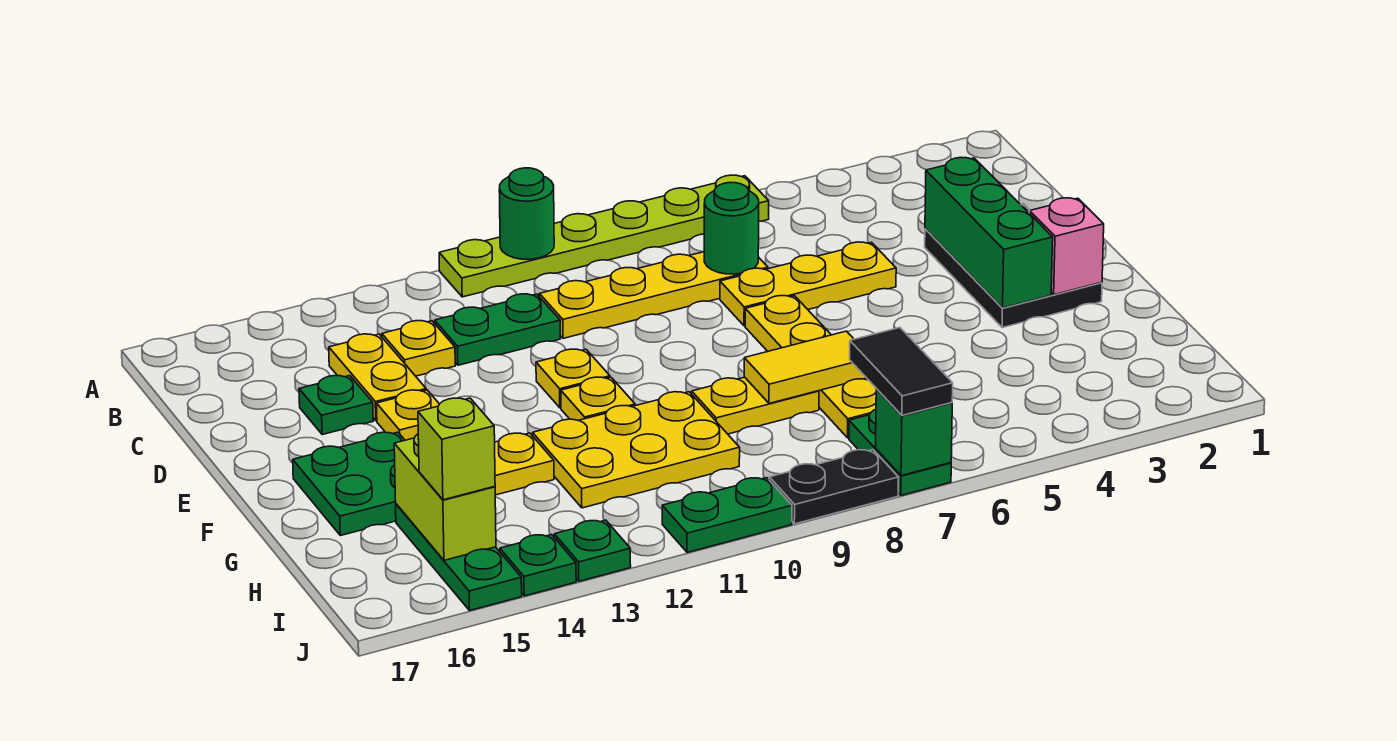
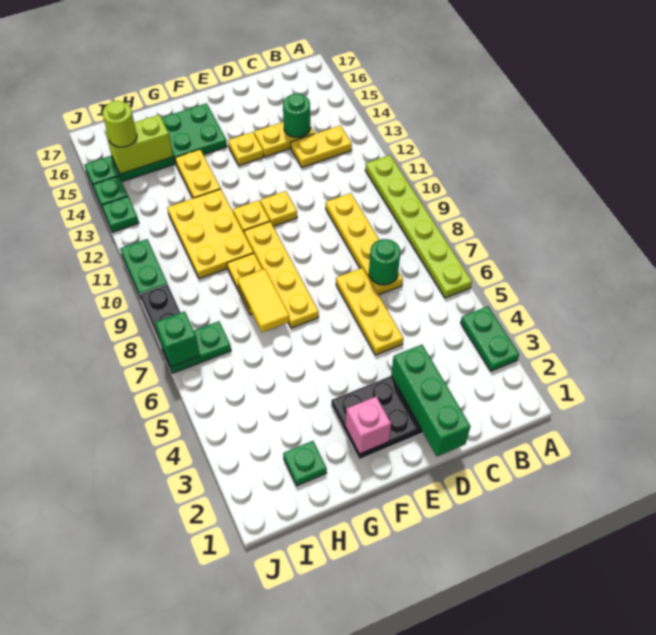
green 1x1 round brick [499,168,554,259] -> green 1x1 round brick moved to [283,93,310,137]
green 1x2 plate [435,294,560,365] -> green 1x2 plate moved to [461,306,519,371]
yellow 1x1 plate [382,321,455,376] -> yellow 1x2 plate [291,125,352,167]
green 1x3 brick [925,157,1053,308] -> green 1x3 brick turned to [391,345,470,456]
green 1x1 plate [299,376,373,434] -> green 1x1 plate moved to [283,441,327,486]
yellow 1x4 plate [745,296,876,438] -> yellow 1x4 plate turned to [244,222,319,328]
black 1x2 tile [850,328,953,415] -> none
lime 1x1 brick [418,398,495,500] -> lime 1x1 round brick [103,101,137,147]

